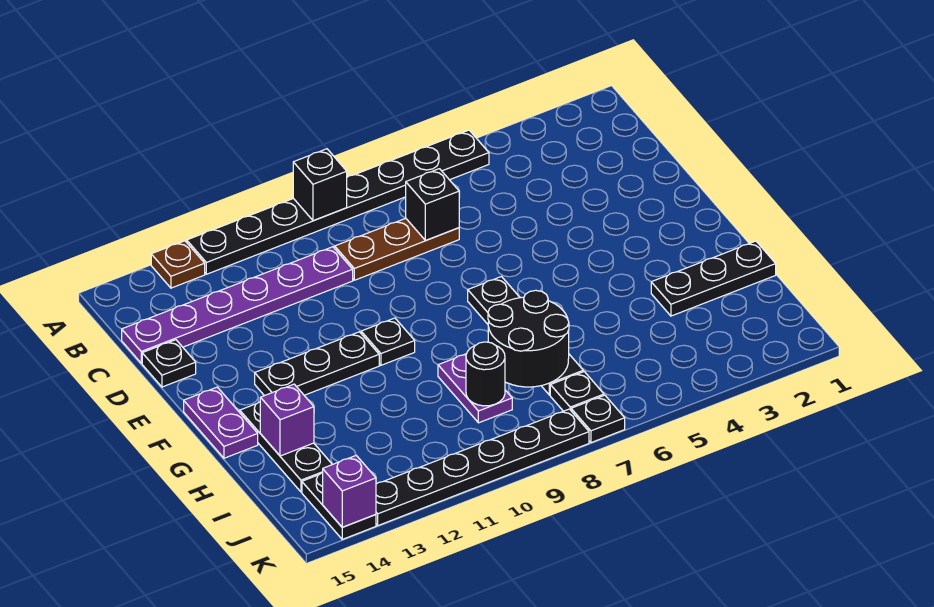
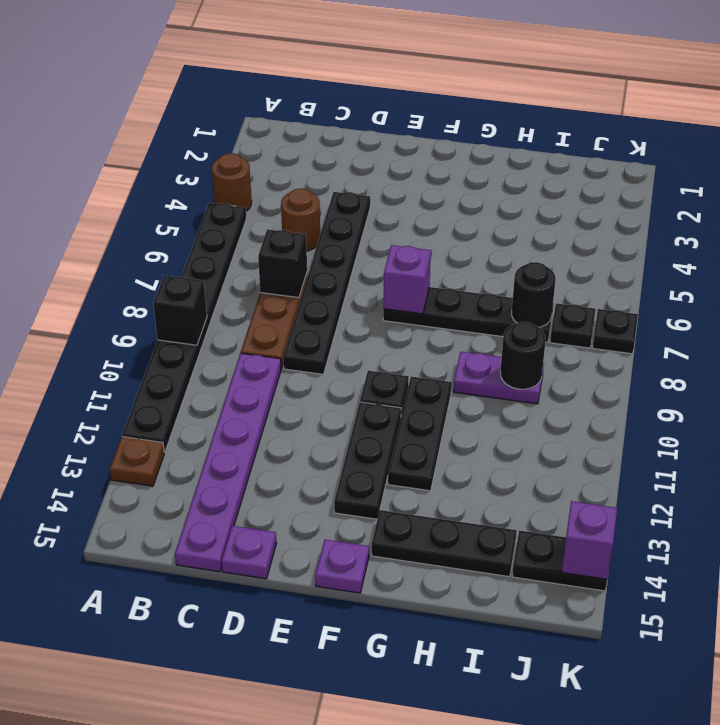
none -> brown 1x1 round brick [212,153,252,211]
none -> brown 1x1 round brick [281,189,320,251]
black 1x1 plate [142,340,196,387] -> purple 1x1 plate [221,526,277,579]
purple 1x2 plate [184,387,258,458] -> purple 1x1 plate [315,540,369,593]
black 1x3 plate [651,241,776,316] -> black 1x3 plate moved to [388,376,452,491]
black 2x2 round brick [488,290,569,387] -> black 1x1 round brick [512,262,556,327]
purple 1x1 brick [260,384,314,456] -> purple 1x1 brick moved to [383,245,431,314]
black 1x6 plate [376,409,589,525] -> black 1x6 plate moved to [283,192,370,374]

